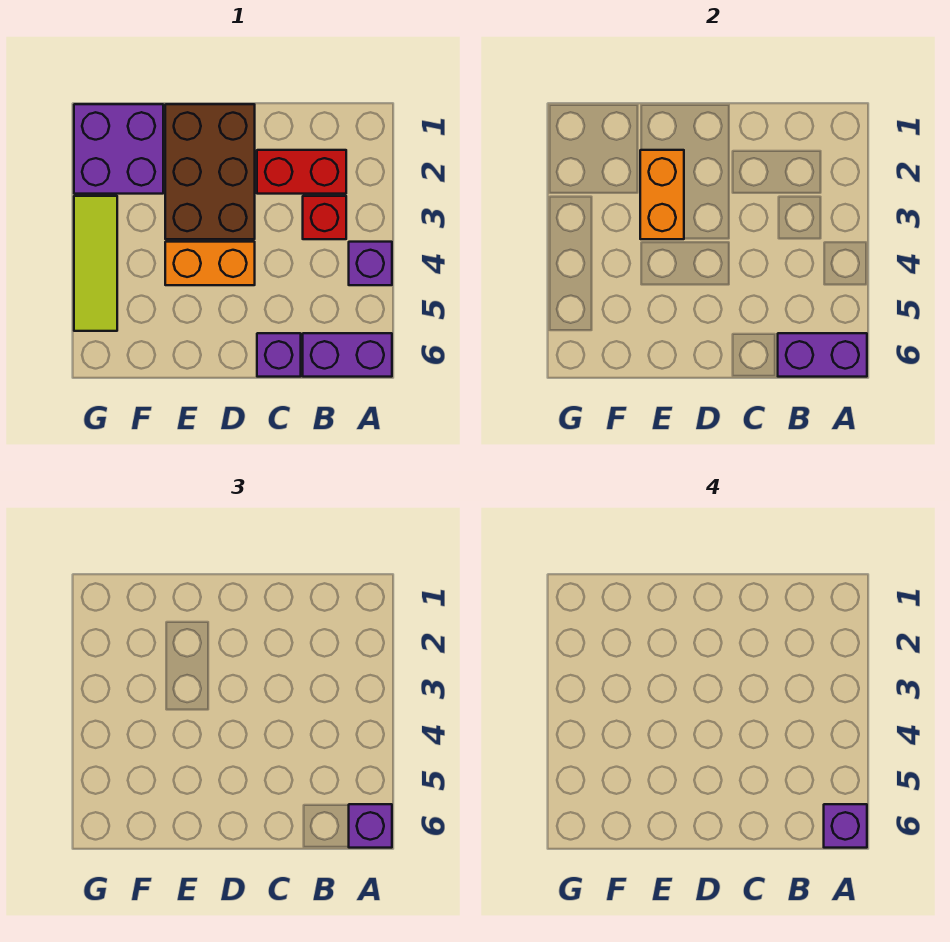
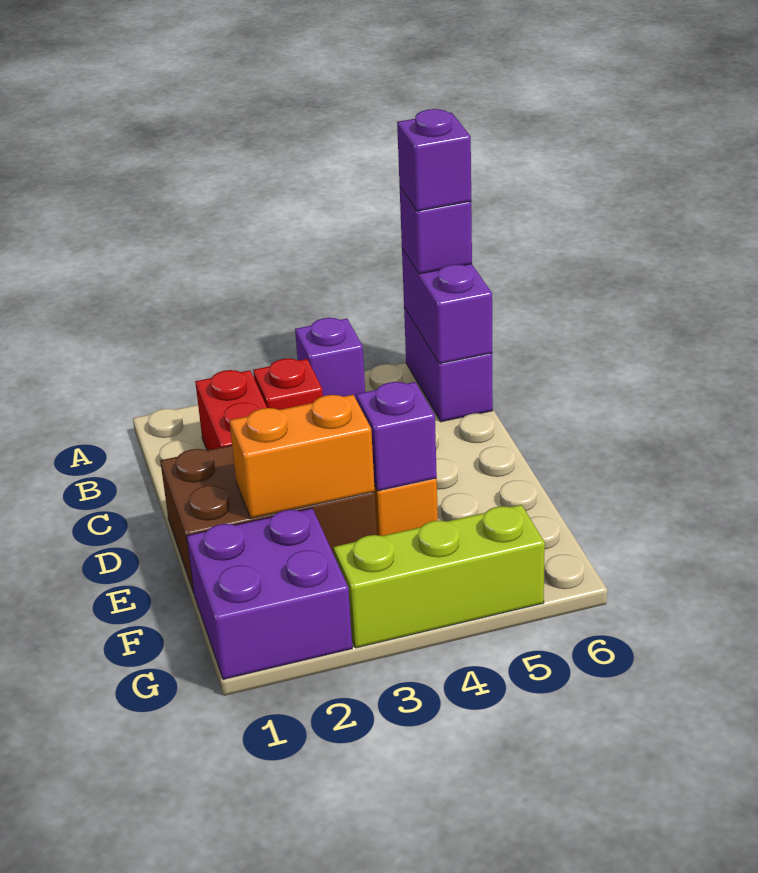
purple 1x1 brick [257,333,301,377] -> purple 1x1 brick moved to [356,382,437,491]
lime 1x3 tile [74,196,117,331] -> lime 1x3 brick [334,505,545,648]

